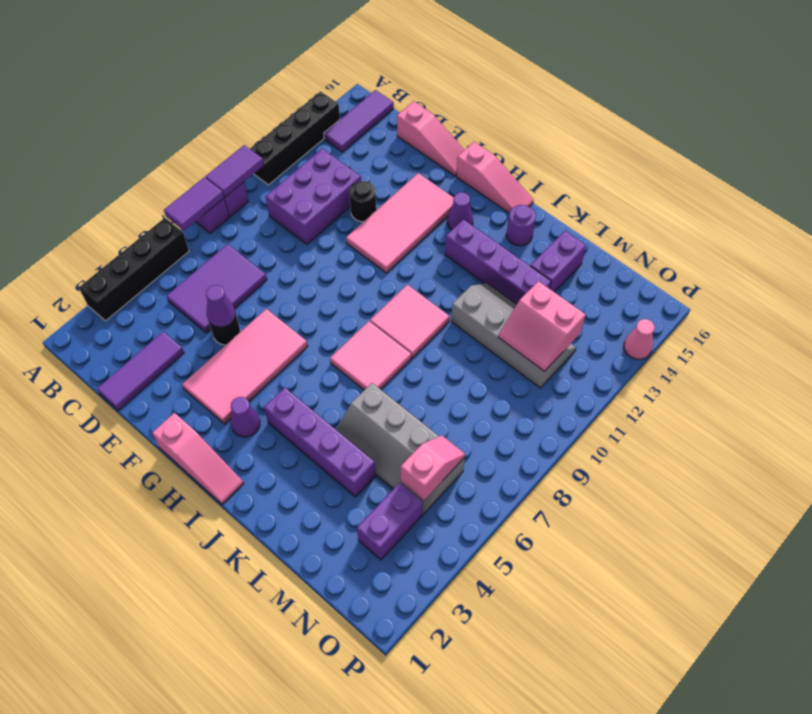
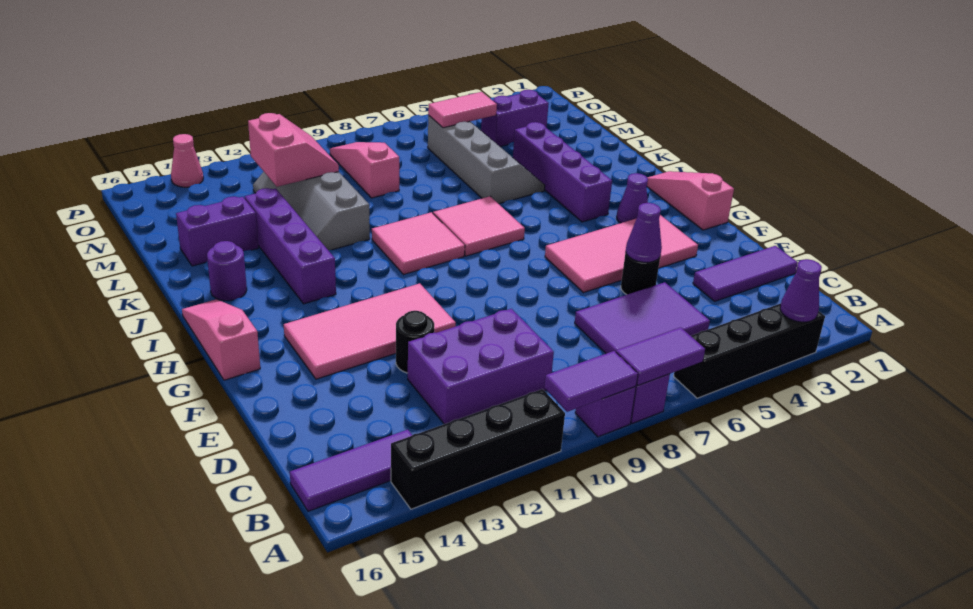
pink 1x3 slope [397,101,464,176] -> pink 1x3 slope moved to [330,142,399,198]
purple 1x1 cone [447,192,473,230] -> purple 1x1 cone moved to [780,259,822,322]
pink 1x2 slope [401,436,465,500] -> pink 1x2 tile [428,92,497,128]

